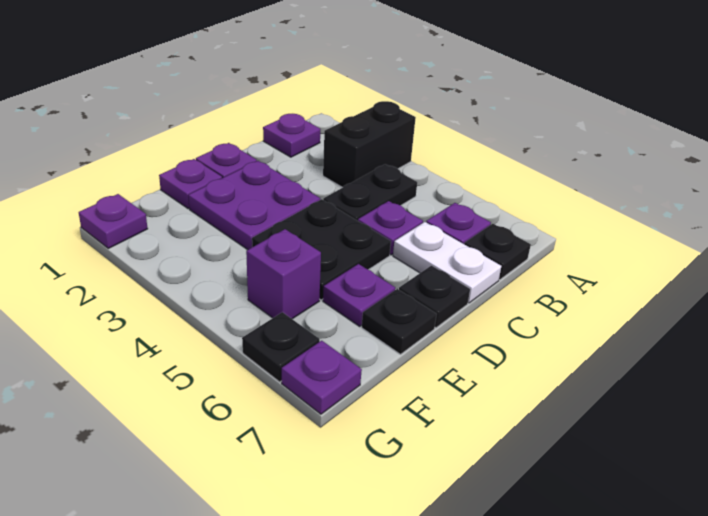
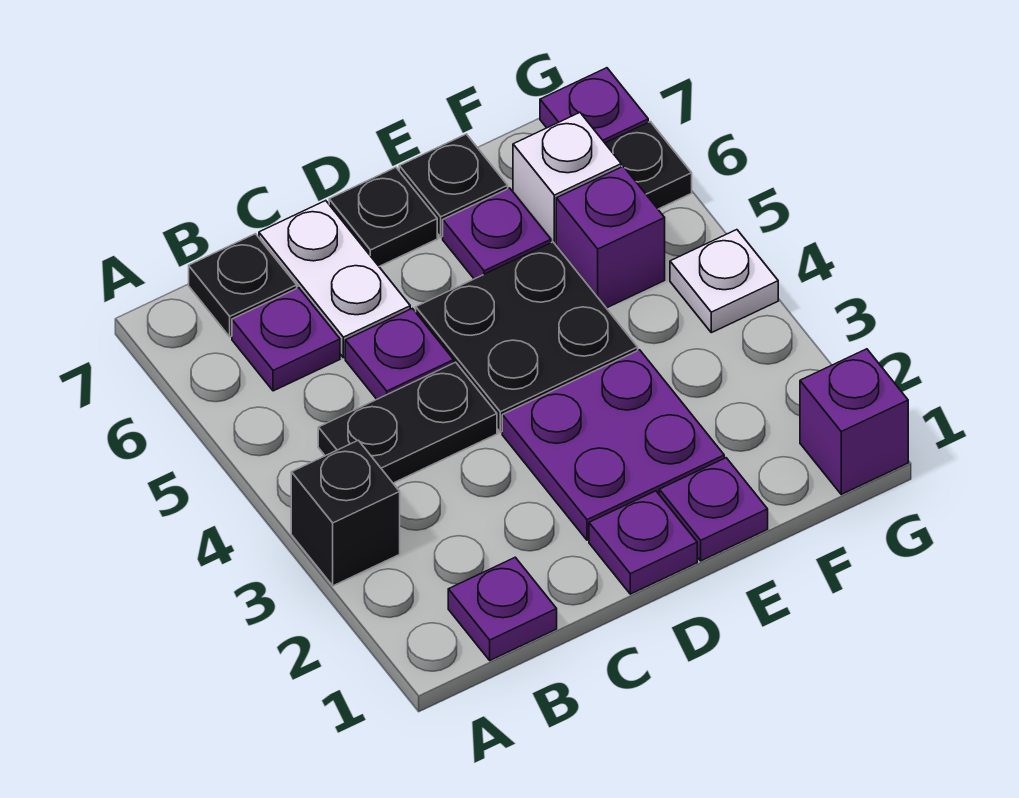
black 1x2 brick [323,101,416,188] -> black 1x1 brick [291,440,400,586]
none -> white 1x1 brick [513,113,621,245]
purple 1x1 plate [79,194,148,248] -> purple 1x1 brick [800,349,908,494]
none -> white 1x1 plate [670,230,778,333]

